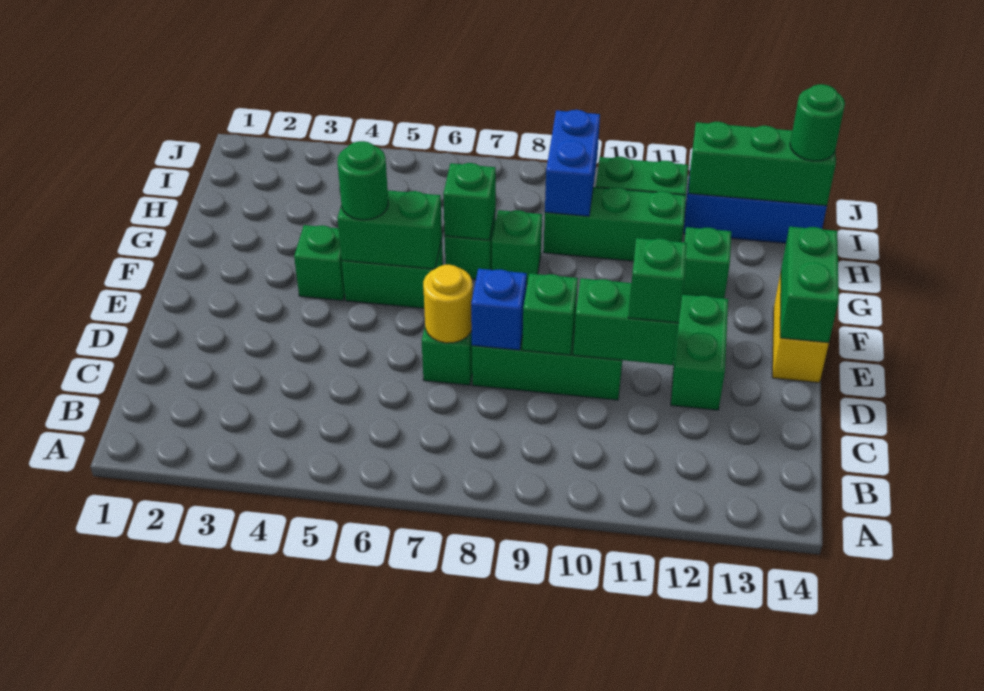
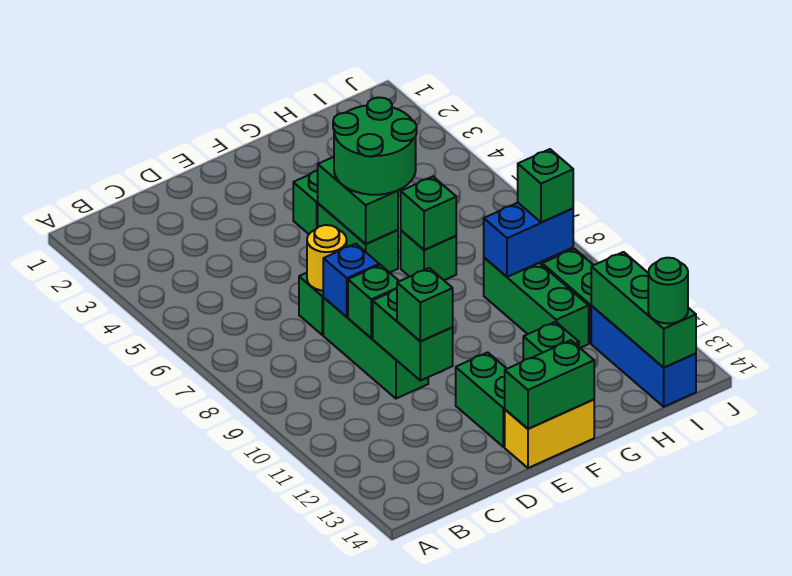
green 1x2 brick [671,295,728,410] -> green 1x2 brick turned to [456,352,507,447]
green 1x1 round brick [337,141,388,220] -> green 2x2 round brick [333,97,417,195]
green 1x1 brick [492,210,542,284] -> green 1x1 brick moved to [518,149,573,223]

